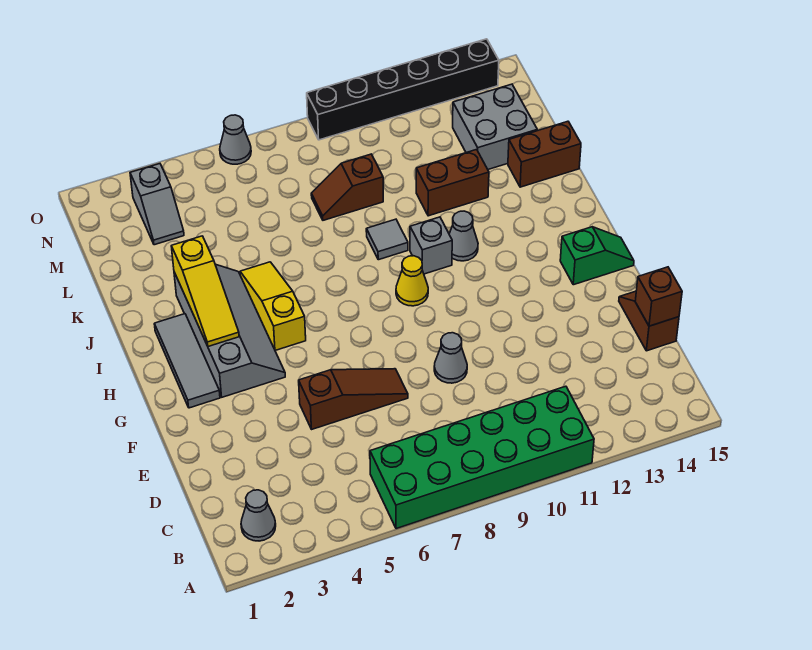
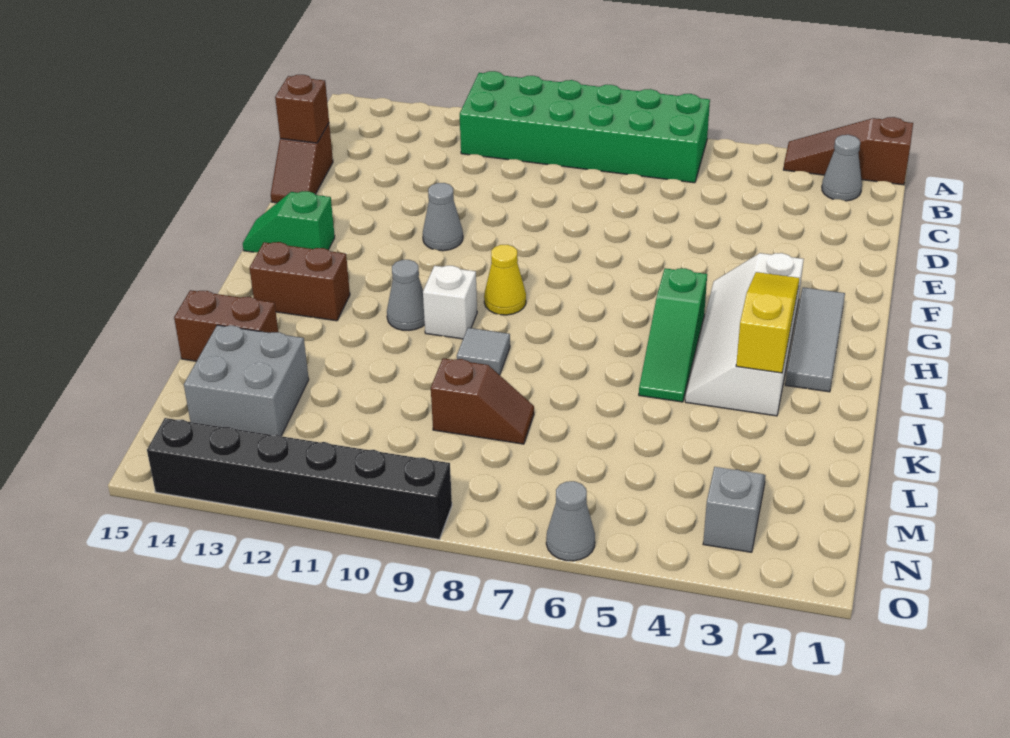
brown 1x3 slope [299,369,408,429] -> brown 1x3 slope moved to [784,117,913,185]
grey 1x1 cone [434,333,467,383] -> grey 1x1 cone moved to [423,183,463,251]
grey 2x4 slope [174,264,285,397] -> white 2x4 slope [685,253,804,416]
yellow 1x3 slope [240,262,306,350] -> green 1x3 slope [639,268,707,402]
grey 1x1 brick [410,217,452,274] -> white 1x1 brick [423,266,477,339]
brown 1x2 brick [416,149,489,216] -> brown 1x2 brick moved to [249,242,350,321]

